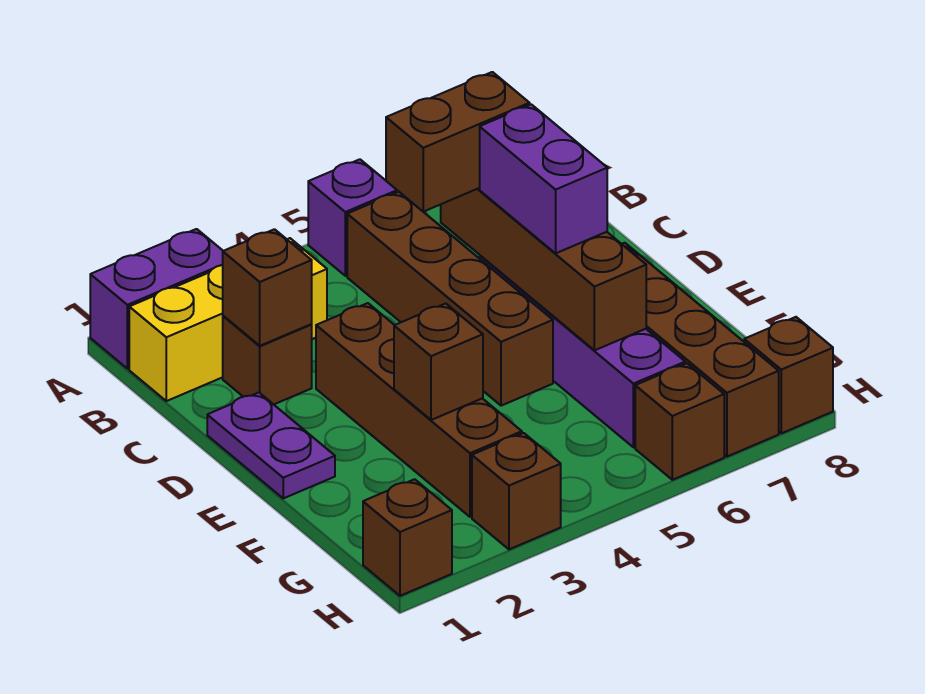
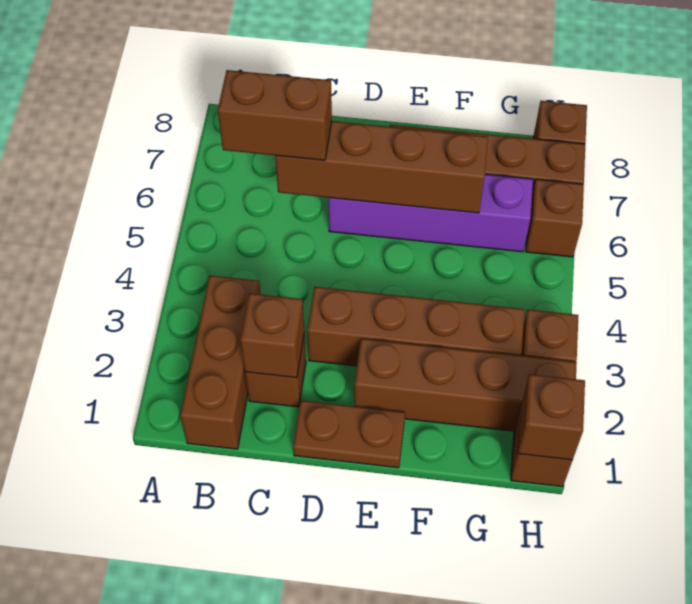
purple 1x2 brick [90,229,223,369] -> none
purple 1x1 brick [308,159,397,276] -> none
yellow 1x3 brick [129,238,327,401] -> brown 1x3 brick [180,275,261,449]
brown 1x4 brick [347,192,553,406] -> brown 1x4 brick moved to [354,339,577,431]
brown 1x2 brick [386,72,530,212] -> brown 1x2 brick turned to [218,70,332,160]
purple 1x2 plate [207,393,335,498] -> brown 1x2 plate [293,400,405,468]
purple 1x2 brick [480,104,607,253] -> none
brown 1x1 brick [394,303,483,420] -> brown 1x1 brick moved to [518,374,585,460]

